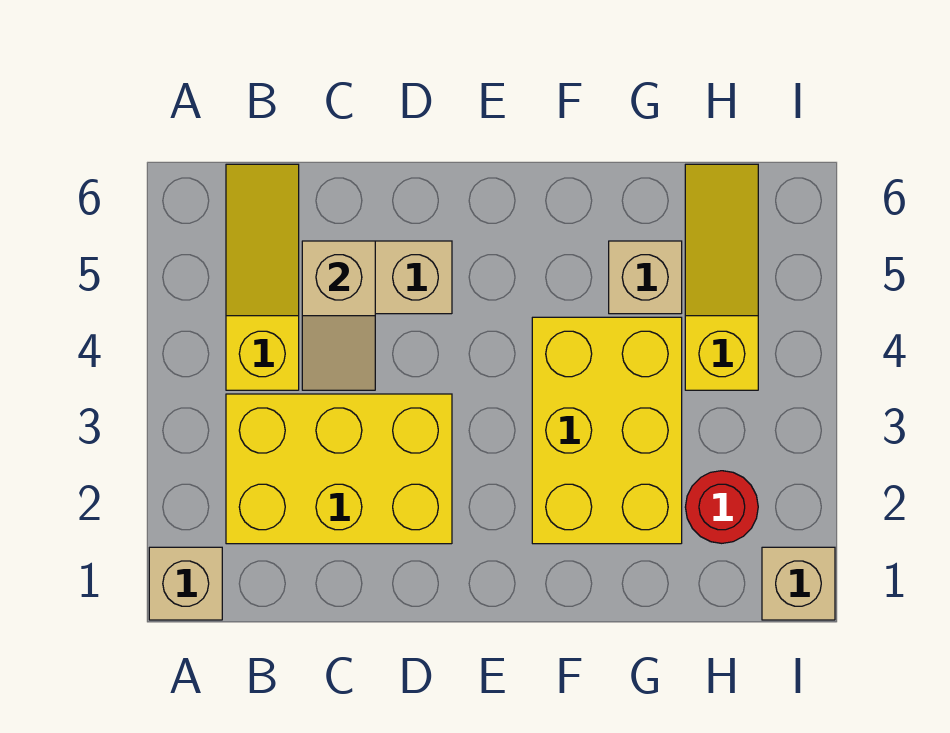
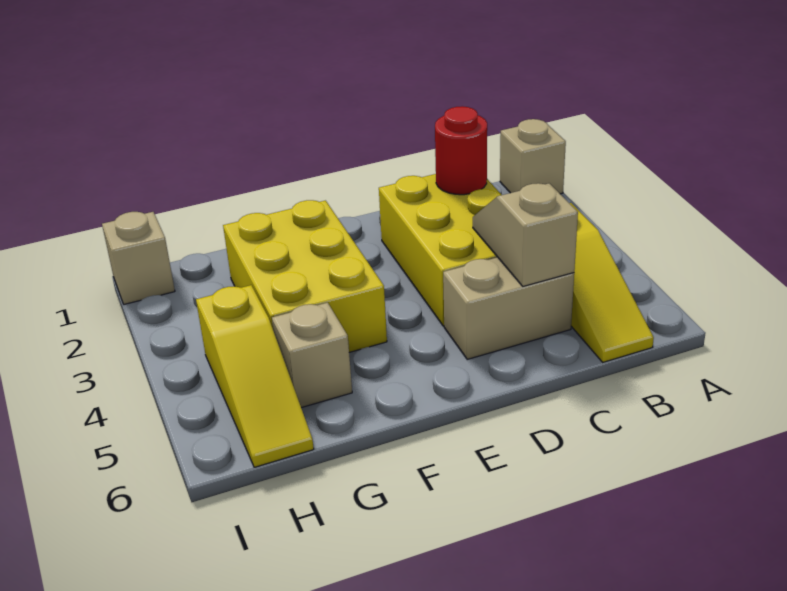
yellow 2x3 brick [226,394,452,544] -> yellow 2x3 brick turned to [379,174,502,326]
red 1x1 round brick [685,471,758,543] -> red 1x1 round brick moved to [435,106,487,195]

